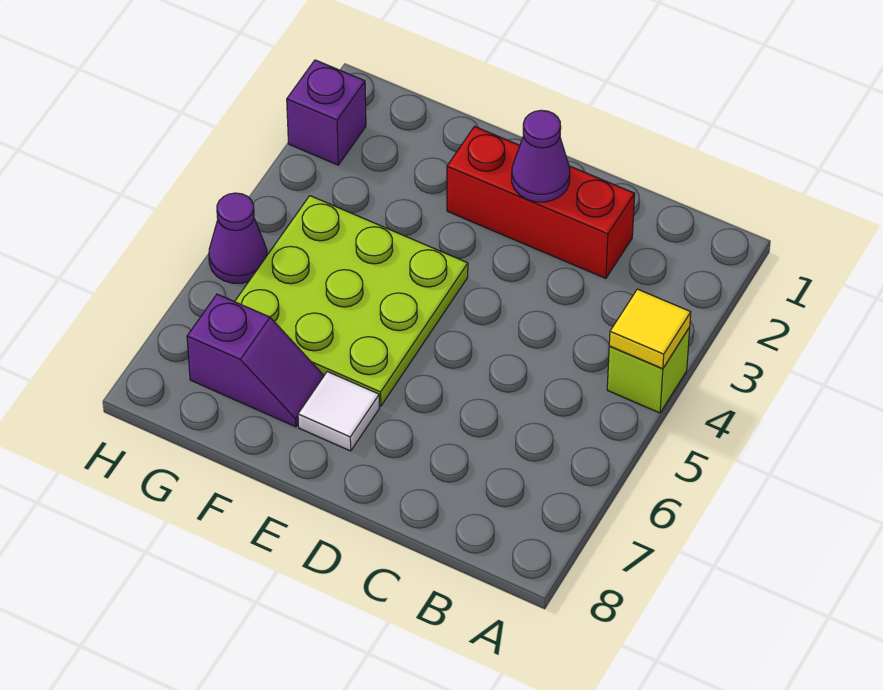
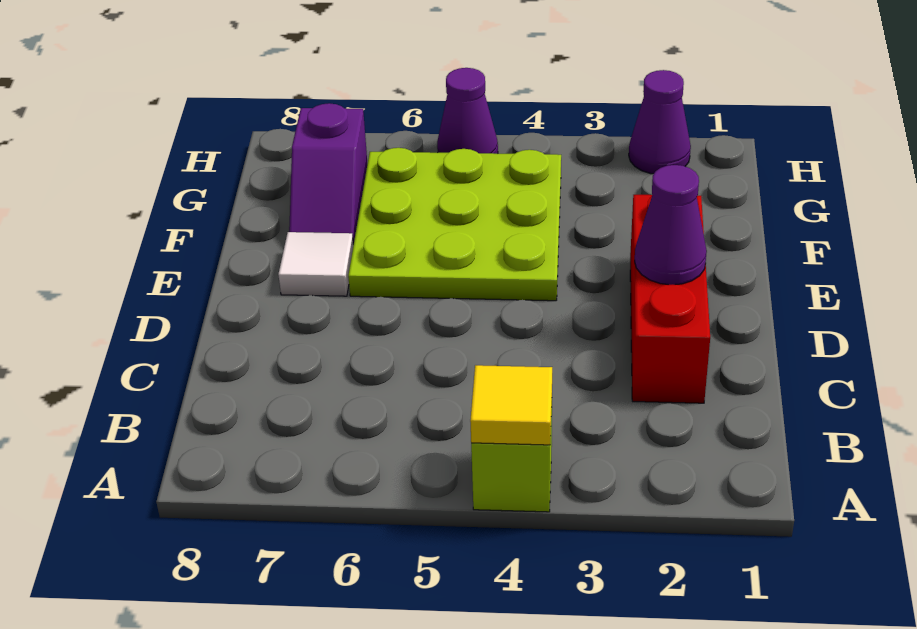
purple 1x1 brick [287,60,366,165] -> purple 1x1 cone [629,70,691,174]

